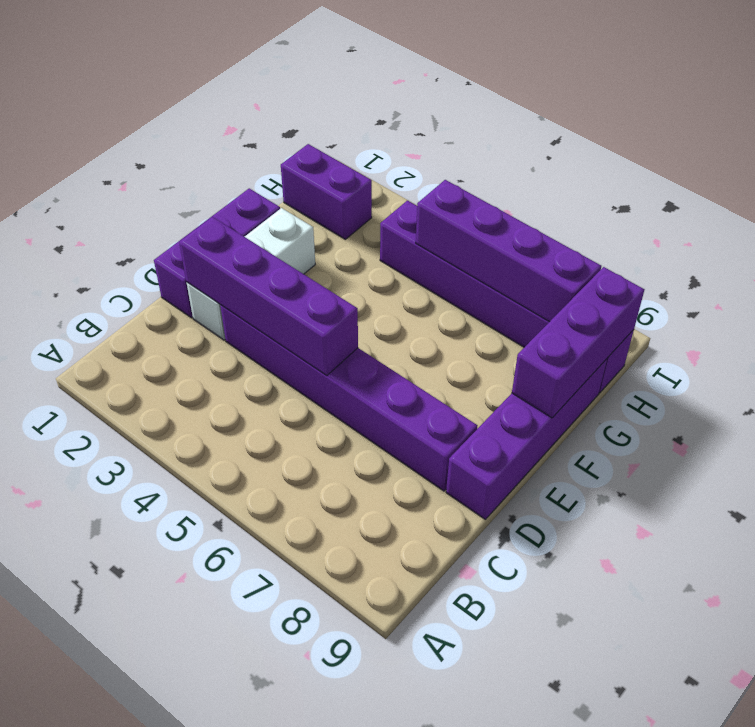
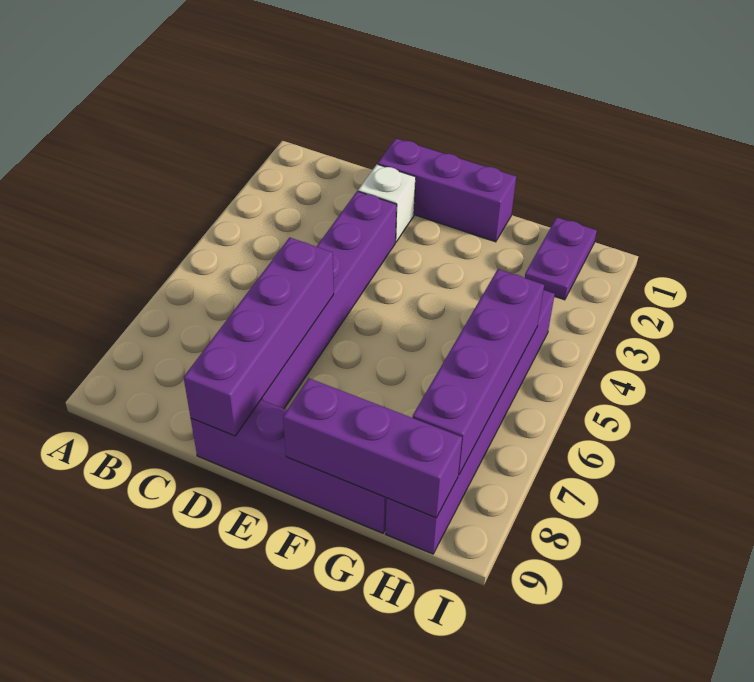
white 1x3 brick [187,208,315,340] -> white 1x1 brick [358,164,416,242]
purple 1x4 brick [179,217,358,376] -> purple 1x4 brick moved to [184,237,334,436]
purple 1x2 brick [281,144,372,239] -> purple 1x2 plate [525,218,597,300]

